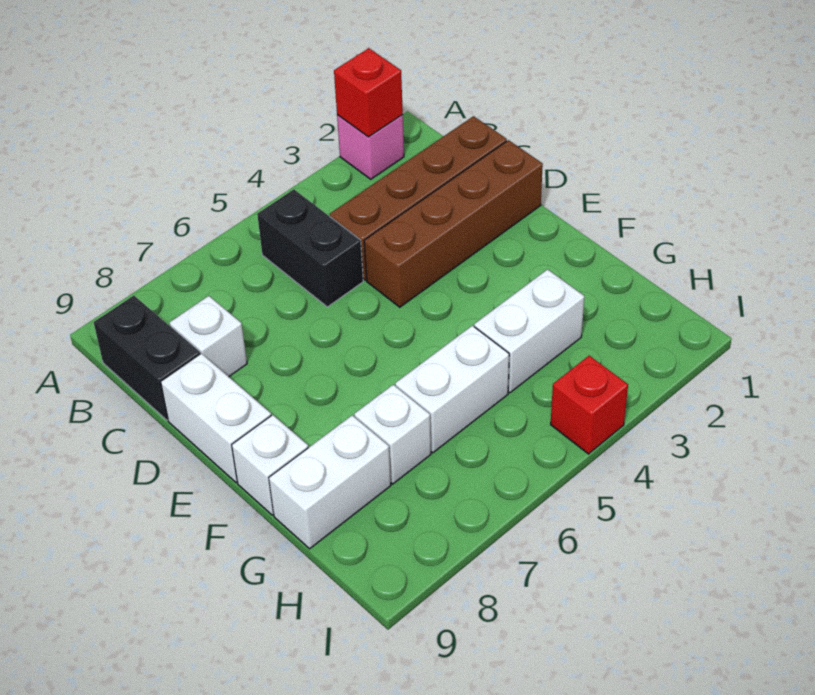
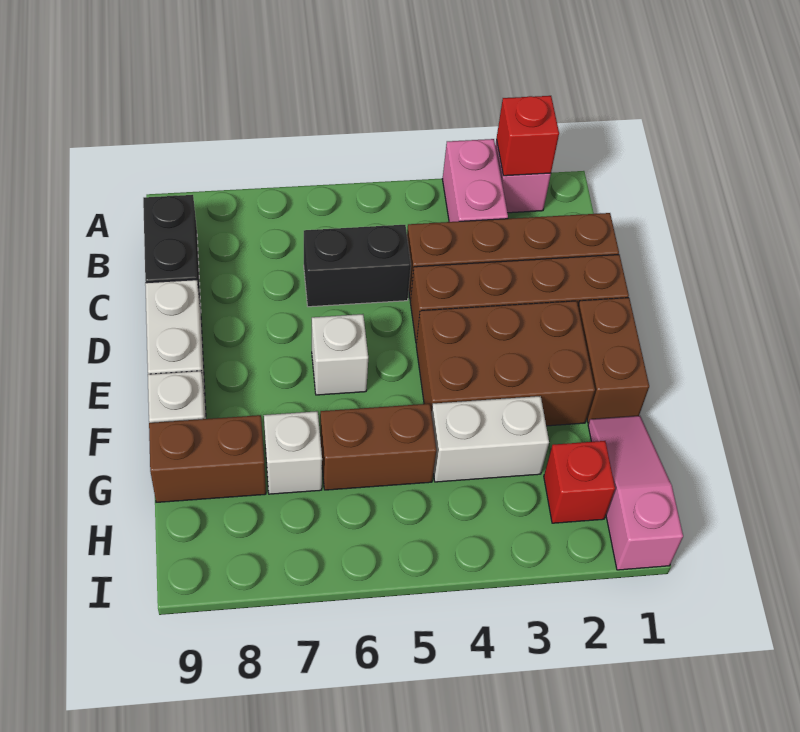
none -> pink 1x2 brick [442,139,508,222]
black 1x2 brick [257,190,363,307] -> black 1x2 brick turned to [304,225,411,307]
white 1x1 brick [169,296,247,377] -> white 1x1 brick moved to [312,314,368,395]
none -> brown 1x2 brick [578,298,649,423]
none -> brown 2x3 brick [416,301,595,426]
none -> pink 1x3 slope [588,416,683,570]
white 1x2 brick [395,326,509,453] -> brown 1x2 brick [320,404,436,490]
white 1x2 brick [269,415,391,549] -> brown 1x2 brick [149,415,266,502]
red 1x1 brick [551,356,628,454] -> red 1x1 brick moved to [544,441,615,523]

